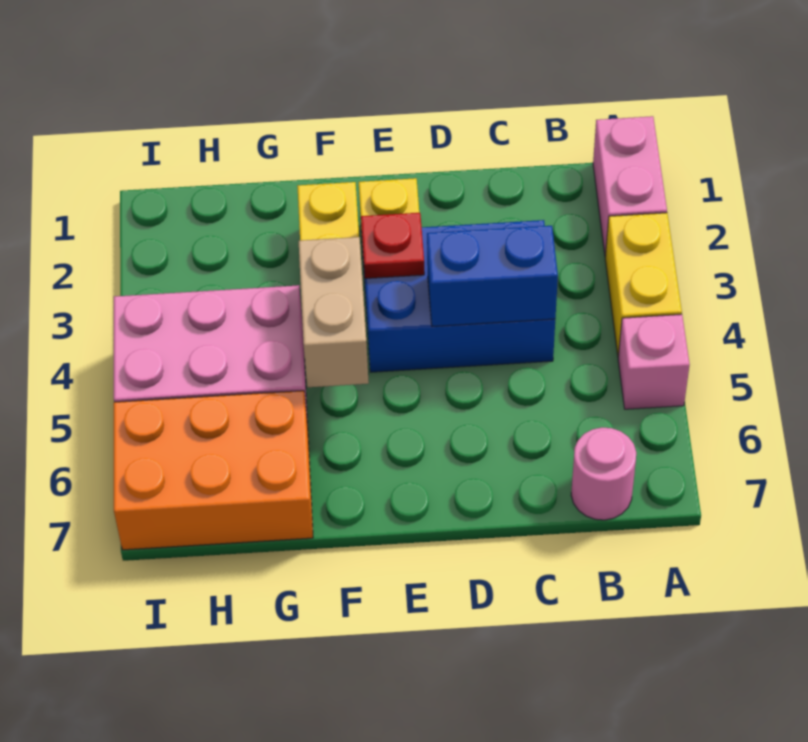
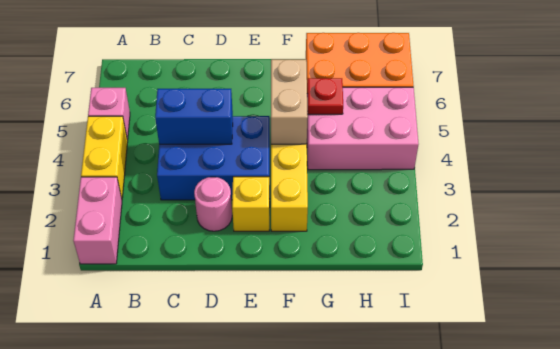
pink 1x1 round brick [571,427,636,520] -> pink 1x1 round brick moved to [194,177,232,231]
red 1x1 plate [361,213,424,279] -> red 1x1 plate moved to [307,78,343,114]

